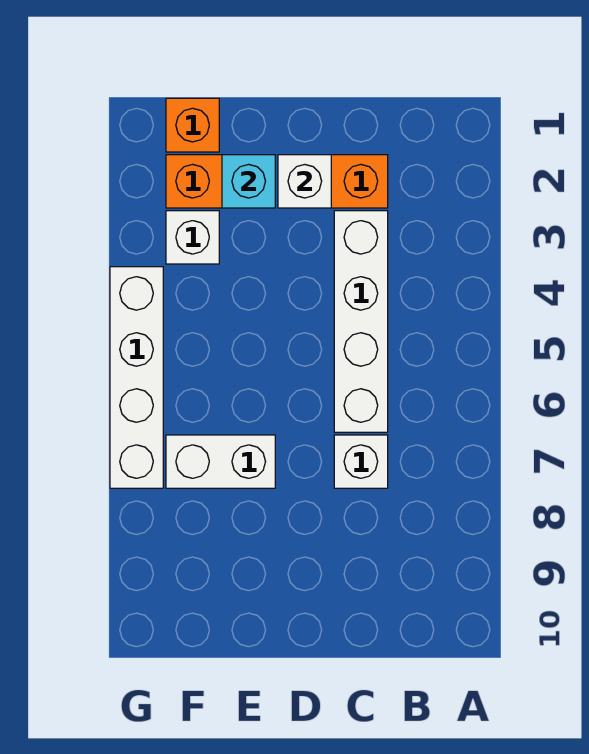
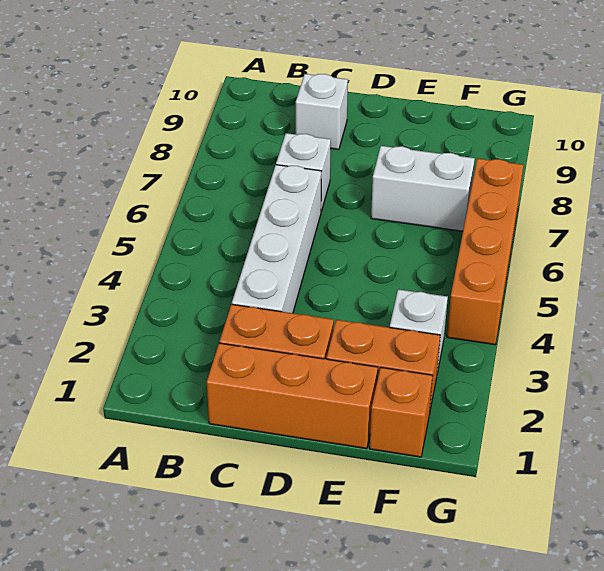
none -> orange 1x3 brick [207,343,378,449]
white 1x1 brick [278,155,331,208] -> white 1x1 brick moved to [296,74,348,150]
cyan 1x1 brick [222,155,275,208] -> none
white 1x4 brick [110,267,163,488] -> orange 1x4 brick [447,158,523,345]

